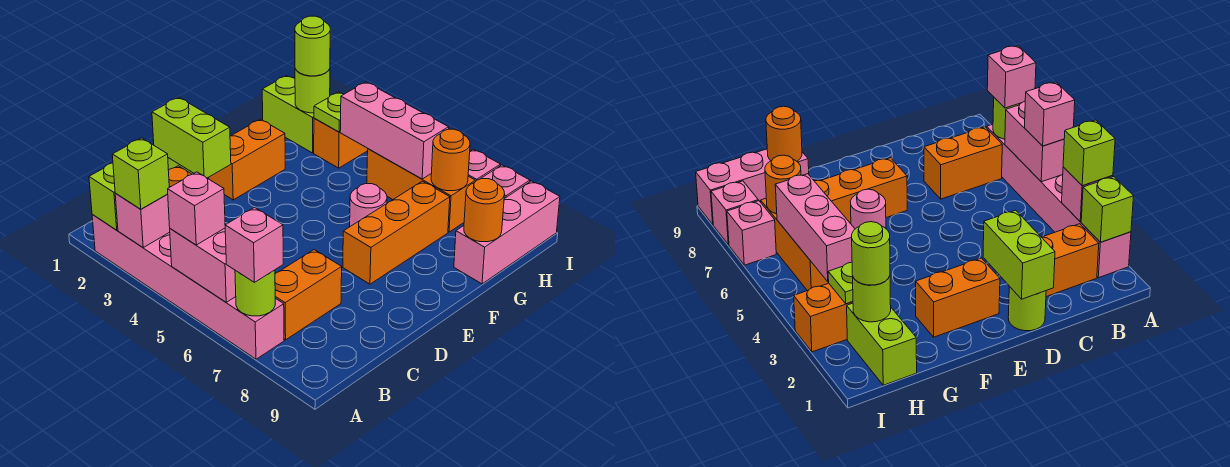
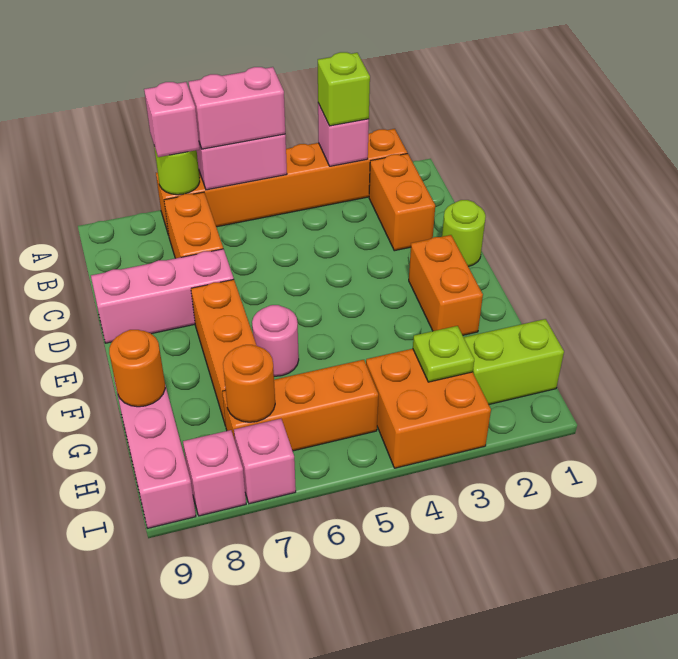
pink 1x6 brick [92,215,284,359] -> orange 1x6 brick [156,129,407,235]
lime 1x1 brick [89,163,118,230] -> none
pink 1x1 brick [168,172,225,245] -> pink 1x2 brick [189,67,285,149]
lime 1x2 brick [152,97,231,178] -> none
lime 1x1 round brick [295,69,330,113] -> none
lime 1x1 round brick [295,16,330,76] -> none
orange 1x2 brick [314,118,368,168] -> orange 2x2 brick [366,349,491,468]
pink 1x3 brick [340,82,449,179] -> pink 1x3 brick moved to [91,249,234,343]

